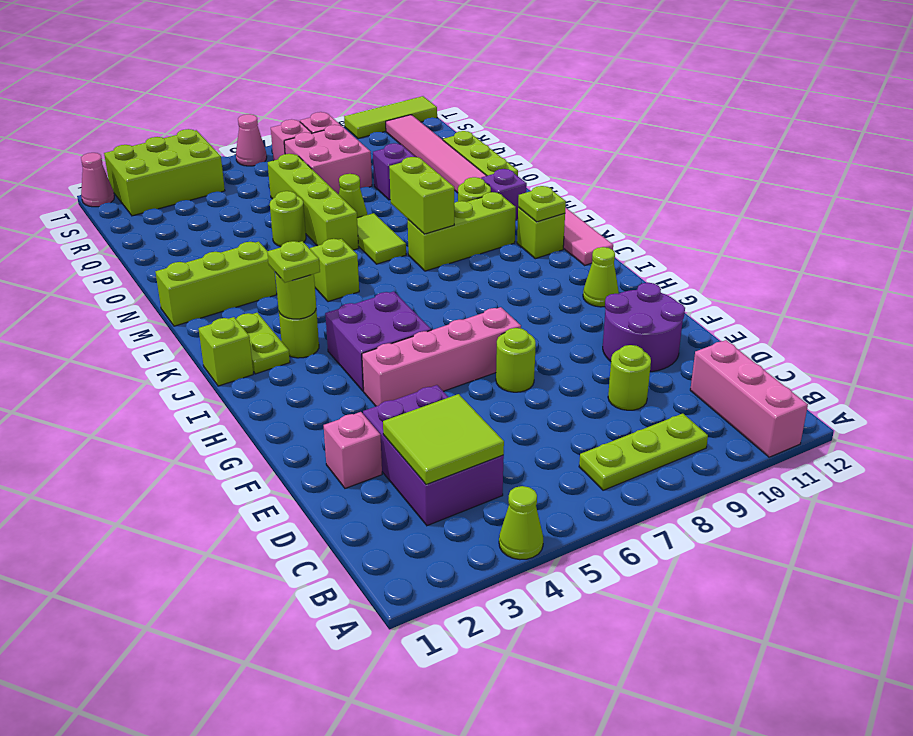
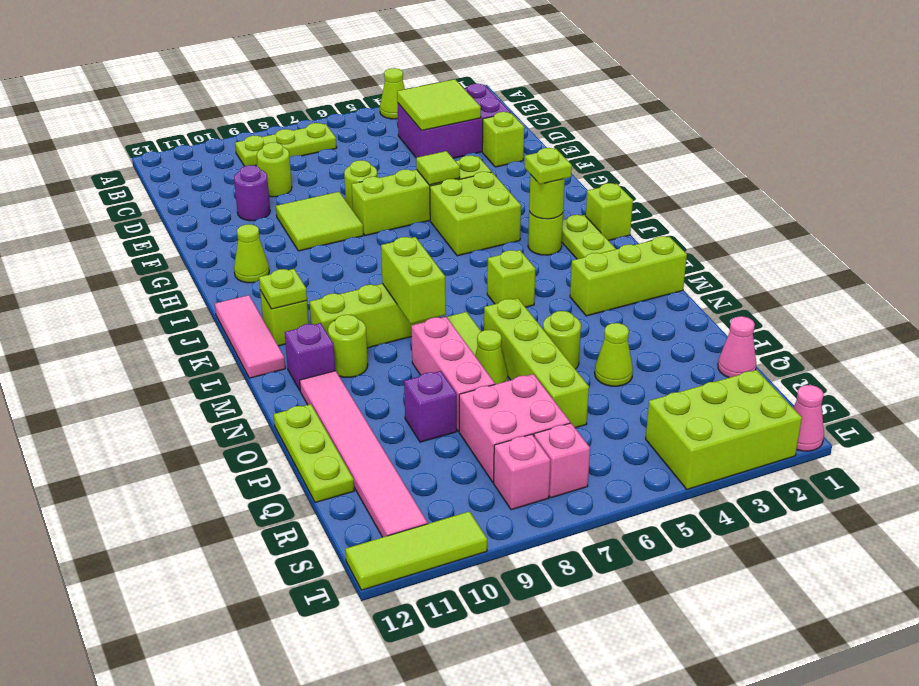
pink 1x3 brick [690,340,808,457] -> pink 1x3 brick moved to [411,317,495,431]
purple 2x3 brick [363,385,504,526] -> purple 2x3 brick turned to [398,84,510,158]
pink 1x1 brick [324,412,382,488] -> lime 1x1 brick [482,112,524,167]
purple 2x2 round brick [603,283,685,372] -> purple 1x1 round brick [234,165,270,221]
none -> lime 2x2 tile [276,192,363,251]
pink 1x4 brick [362,307,521,406] -> lime 1x4 brick [352,155,492,236]
none -> lime 1x1 tile [416,151,460,185]
purple 2x2 brick [325,291,431,391] -> lime 2x2 brick [430,172,521,256]
none -> lime 1x1 cone [595,323,633,386]
pink 1x1 cone [236,114,267,166] -> pink 1x1 cone moved to [718,316,756,378]

